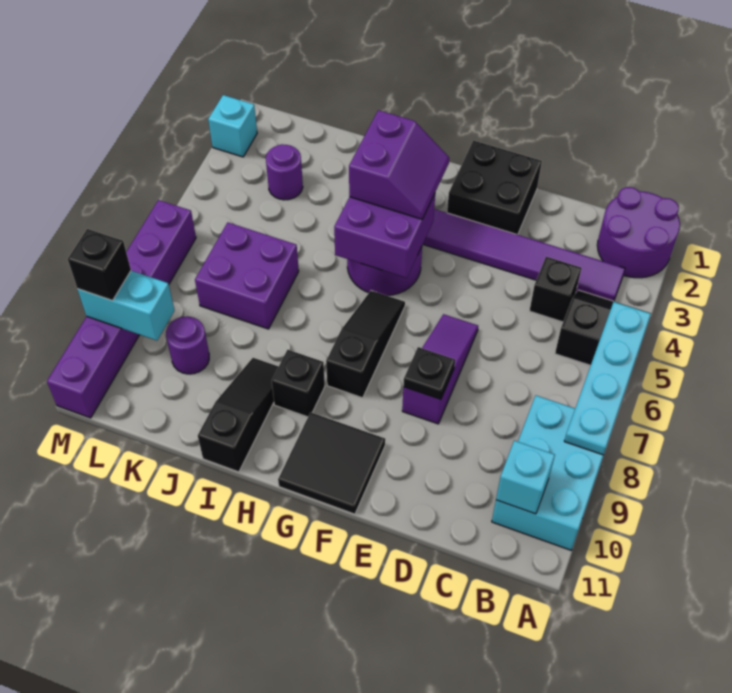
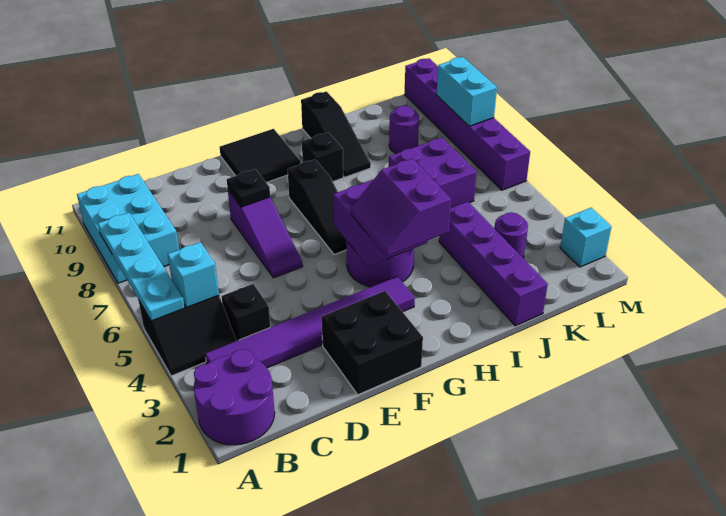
cyan 1x1 brick [496,441,555,514] -> cyan 1x1 brick moved to [168,242,219,307]
none -> purple 1x4 brick [439,202,548,326]
cyan 1x2 brick [78,271,175,341] -> cyan 1x2 brick turned to [437,57,497,126]
black 1x1 brick [68,229,131,301] -> none

